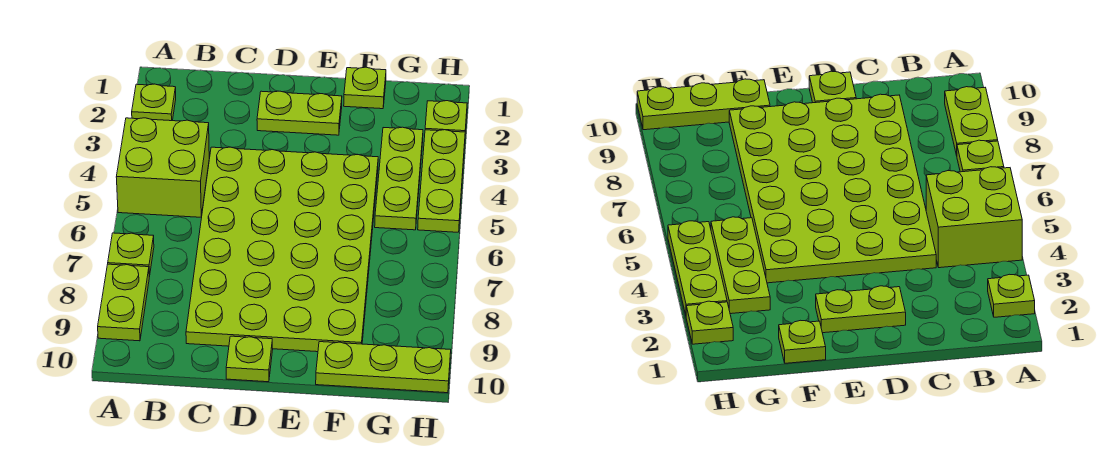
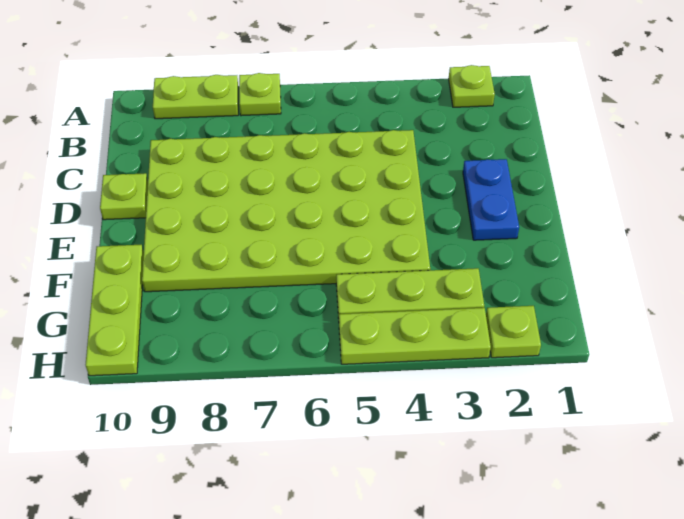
lime 2x2 brick [116,118,209,217] -> none
lime 1x2 plate [257,91,342,135] -> blue 1x2 plate [463,159,519,240]
lime 1x1 plate [344,67,386,109] -> none

